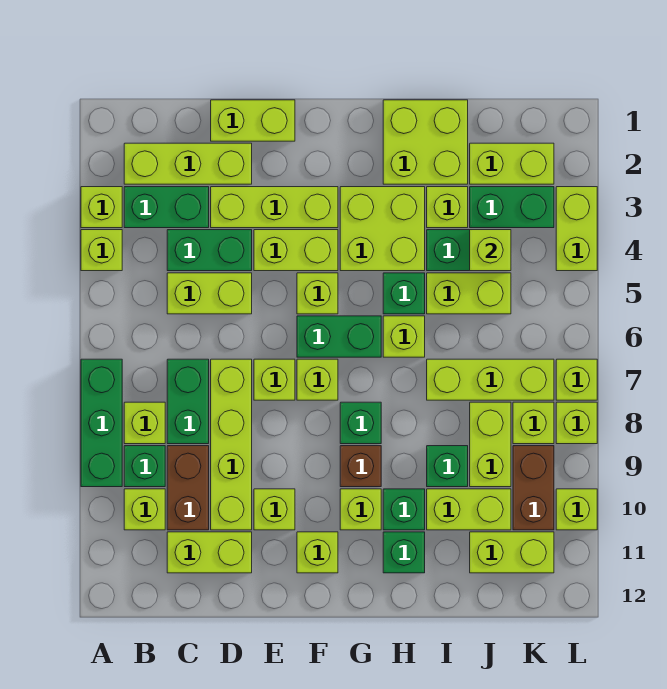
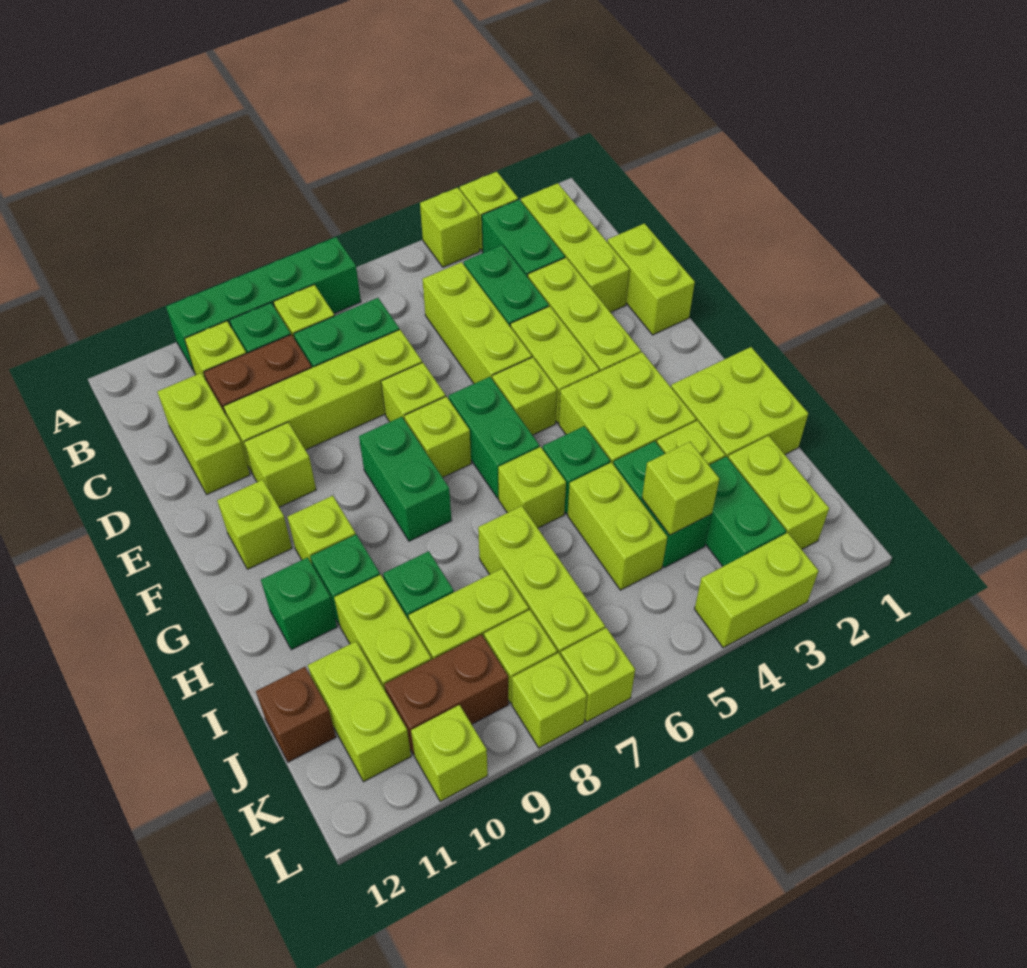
green 1x3 brick [81,359,122,487] -> green 1x4 brick [166,237,361,373]
lime 1x2 brick [167,273,252,314] -> lime 1x3 brick [422,262,532,384]
green 1x1 brick [340,402,381,444] -> green 1x2 brick [359,417,452,541]
brown 1x1 brick [340,446,381,487] -> brown 1x1 brick moved to [256,667,336,762]

